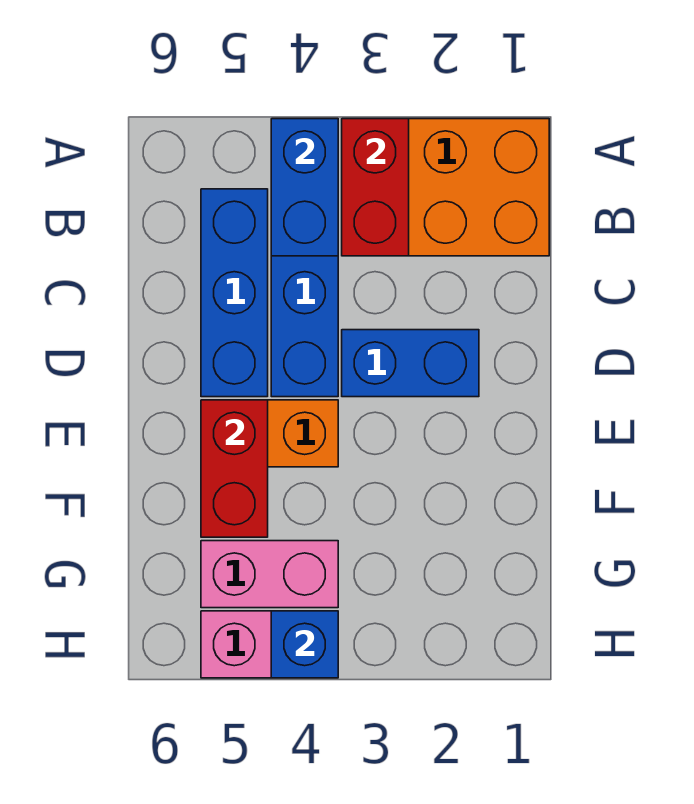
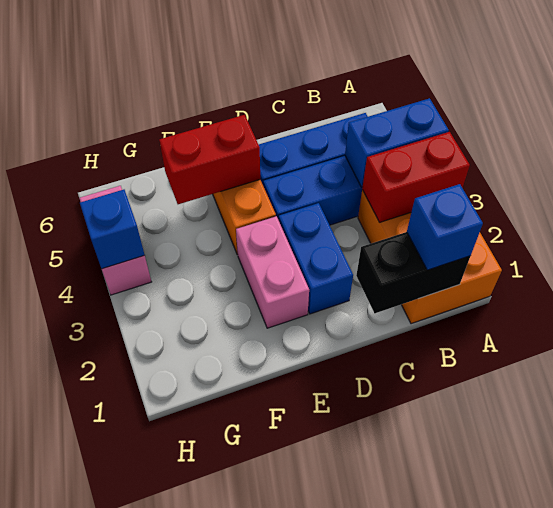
none -> black 1x2 brick [356,232,470,313]
none -> blue 1x1 brick [407,184,483,270]
pink 1x2 brick [201,541,338,608] -> pink 1x2 brick moved to [236,216,309,328]

